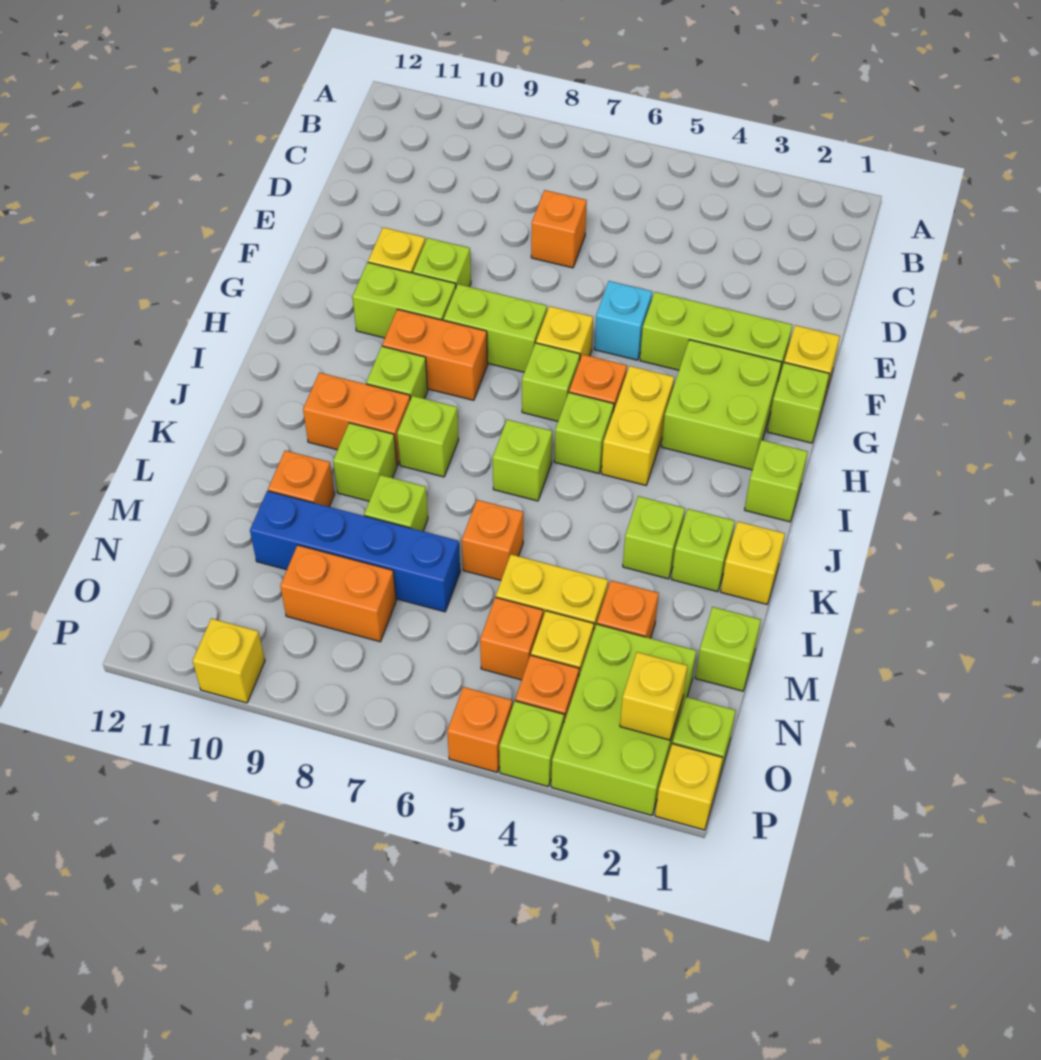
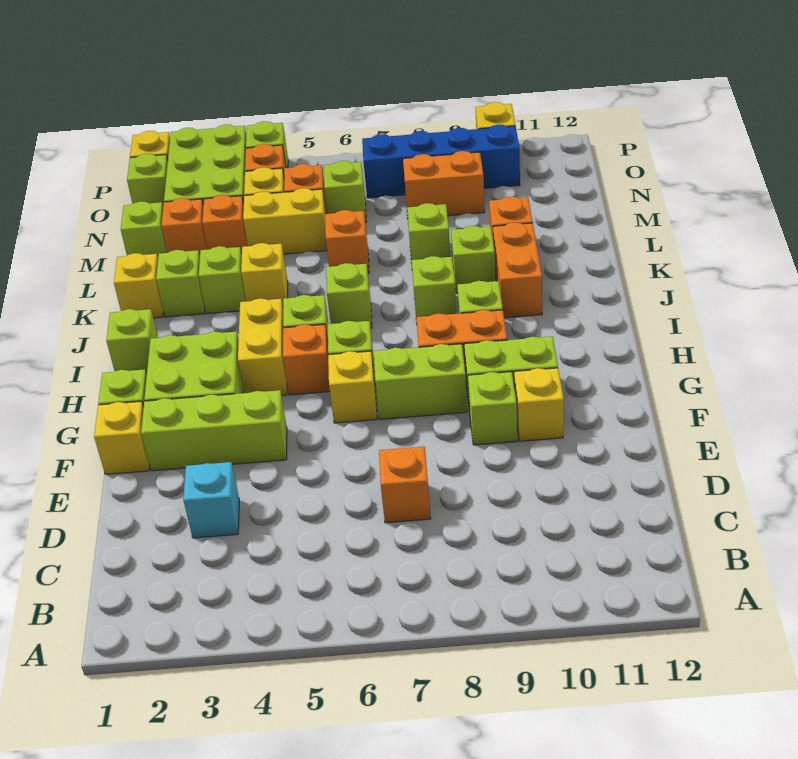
cyan 1x1 brick [594,281,652,360] -> cyan 1x1 brick moved to [183,462,239,538]
orange 1x2 brick [303,373,410,465] -> orange 1x2 brick turned to [493,222,542,318]
blue 1x4 brick [250,491,460,612] -> blue 1x4 brick moved to [362,125,520,198]
none -> lime 1x1 brick [324,161,366,222]
yellow 1x1 brick [620,652,687,740] -> yellow 1x1 brick moved to [241,243,288,306]
orange 1x1 brick [447,687,512,772] -> orange 1x1 brick moved to [161,198,208,256]

